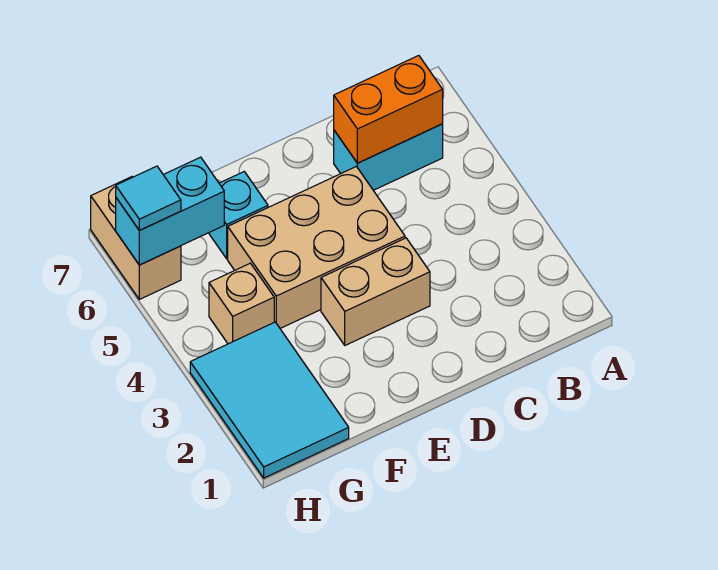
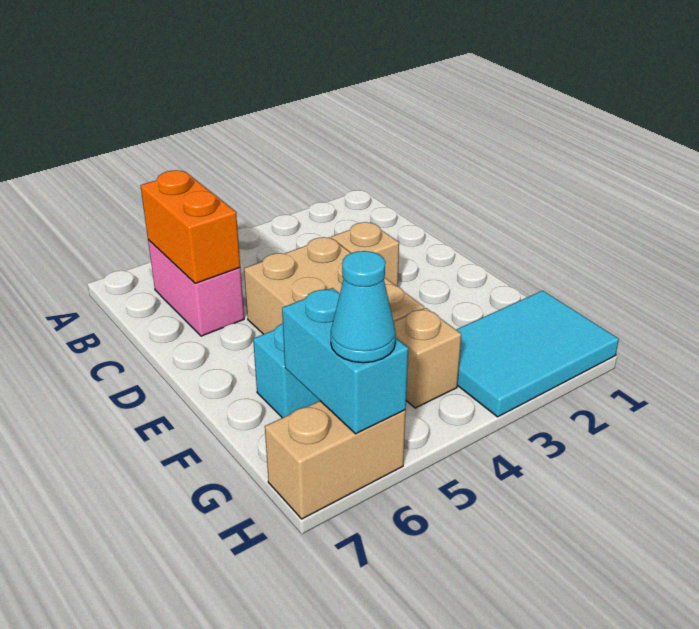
cyan 1x2 brick [334,124,443,190] -> pink 1x2 brick [148,240,244,336]
tan 1x2 brick [321,238,430,345] -> tan 1x1 brick [332,222,399,286]
cyan 1x1 tile [116,166,181,230] -> cyan 1x1 cone [331,251,396,363]

